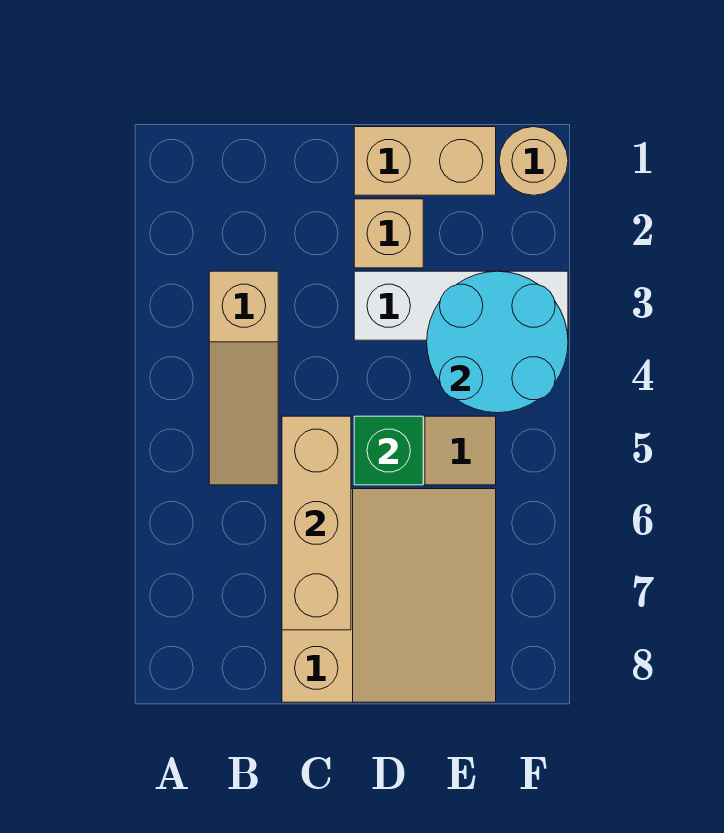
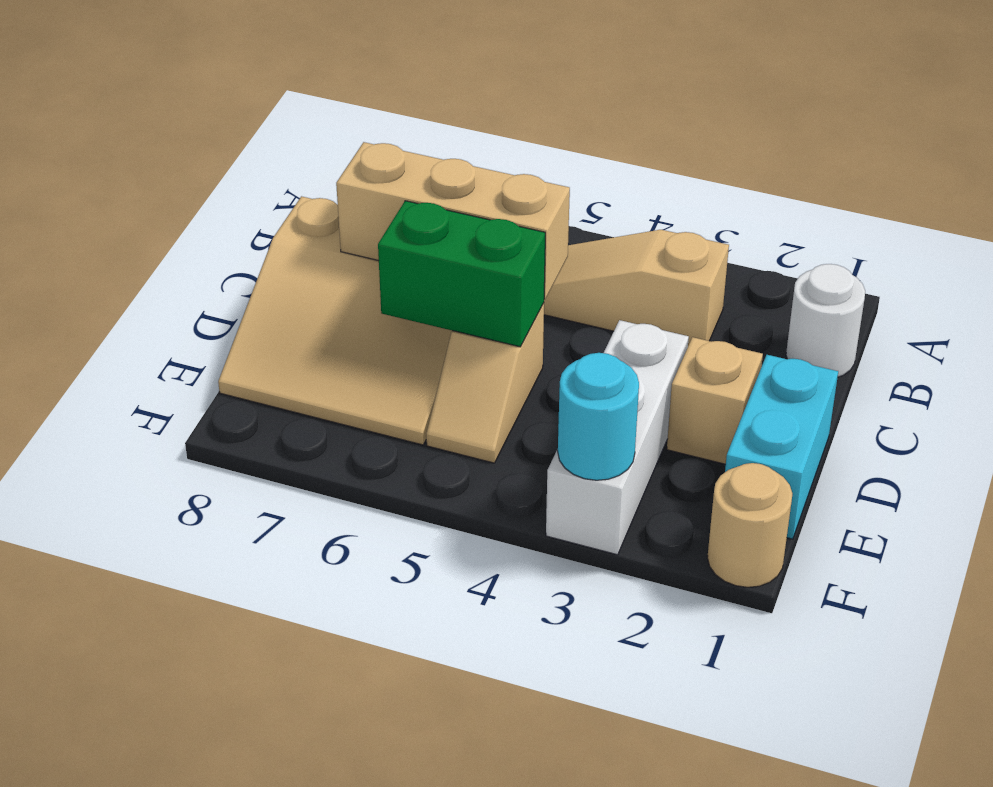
none -> white 1x1 round brick [786,264,865,377]
tan 1x2 brick [354,127,496,195] -> cyan 1x2 brick [725,355,838,539]
green 1x1 brick [354,416,423,485] -> green 1x2 brick [378,201,545,347]
cyan 2x2 round brick [427,271,568,413] -> cyan 1x1 round brick [558,353,639,480]

